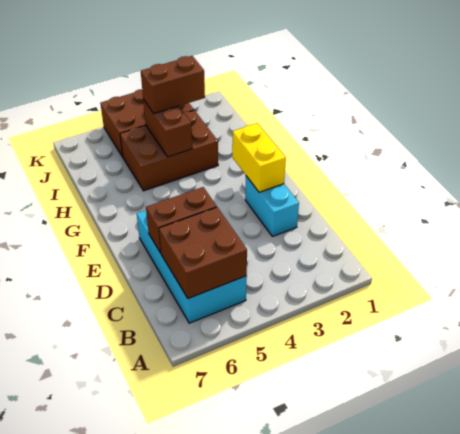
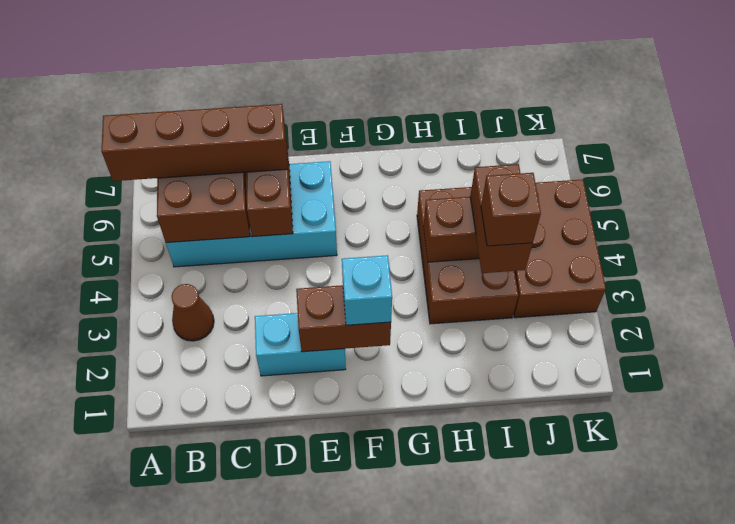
none -> brown 1x4 brick [101,104,288,181]
none -> brown 1x1 cone [172,284,214,341]
yellow 1x2 brick [232,123,286,192] -> brown 1x2 brick [296,285,391,352]
none -> cyan 1x1 brick [342,255,392,325]
none -> brown 1x1 brick [481,173,541,246]

